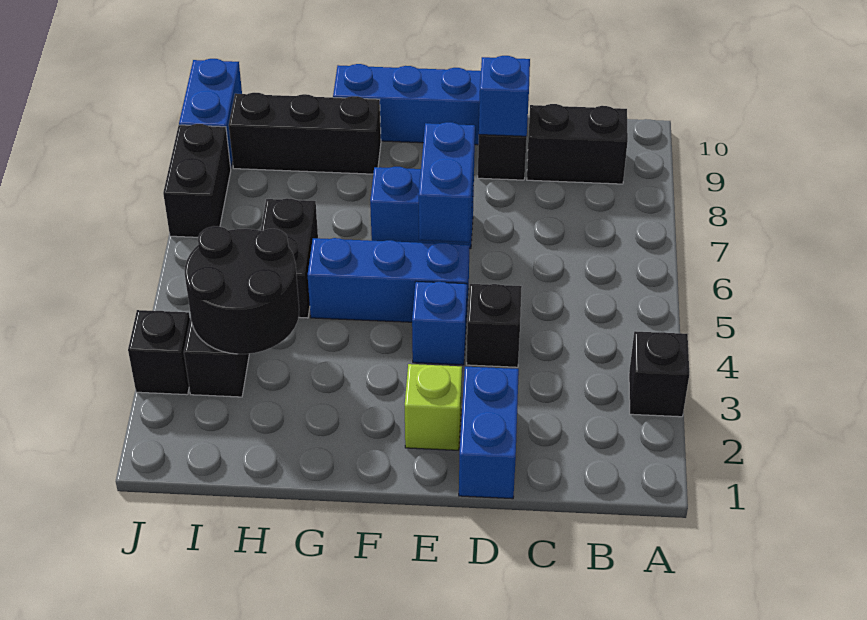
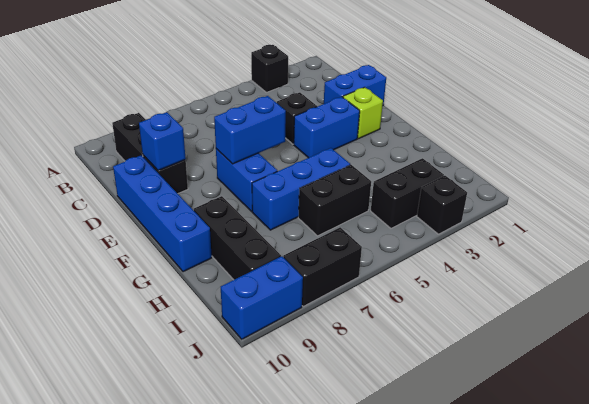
blue 1x1 brick [412,281,467,365] -> blue 1x2 brick [294,97,360,158]
blue 1x3 brick [308,238,470,323] -> blue 1x3 brick turned to [252,148,350,230]
black 2x2 round brick [185,226,299,354] -> none

